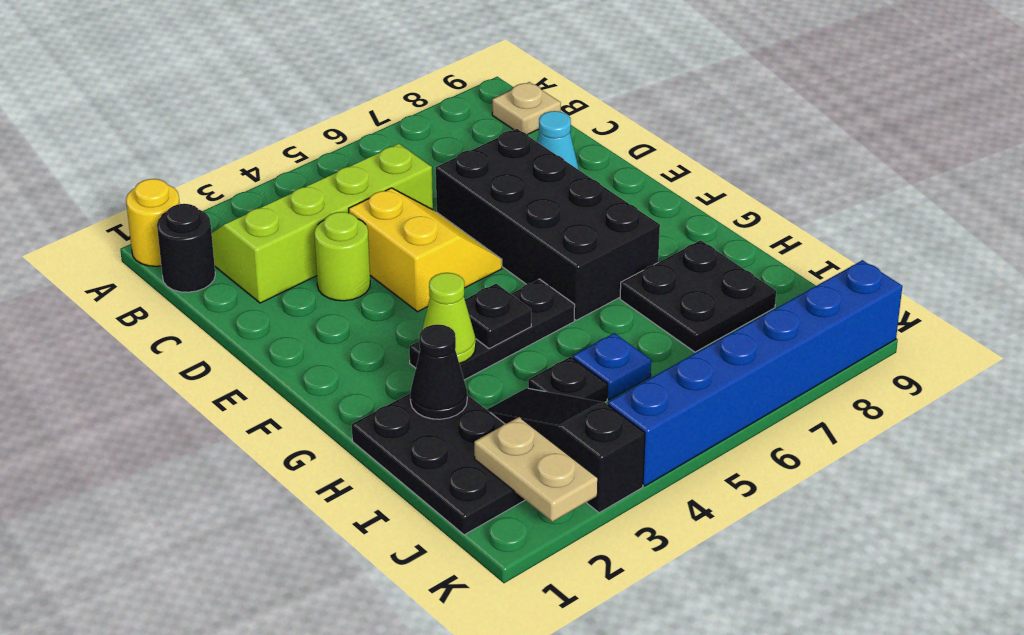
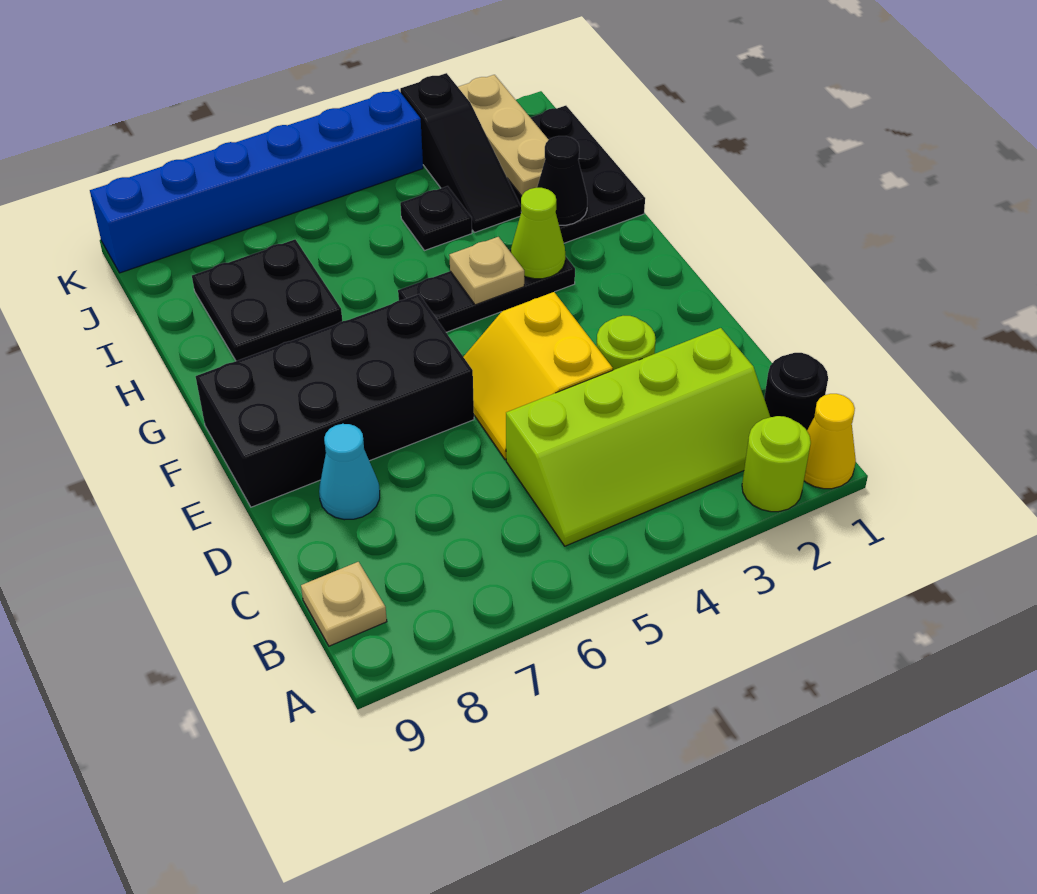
yellow 1x1 round brick [126,179,180,266] -> yellow 1x1 cone [804,394,856,489]
none -> lime 1x1 round brick [742,416,811,512]
black 2x4 brick [436,129,660,320] -> black 2x4 brick turned to [196,294,474,507]
black 1x1 plate [465,284,531,349] -> tan 1x1 plate [449,237,524,305]
blue 1x1 plate [573,333,651,400] -> none
tan 1x2 plate [474,417,598,522] -> tan 1x3 plate [458,75,549,196]

